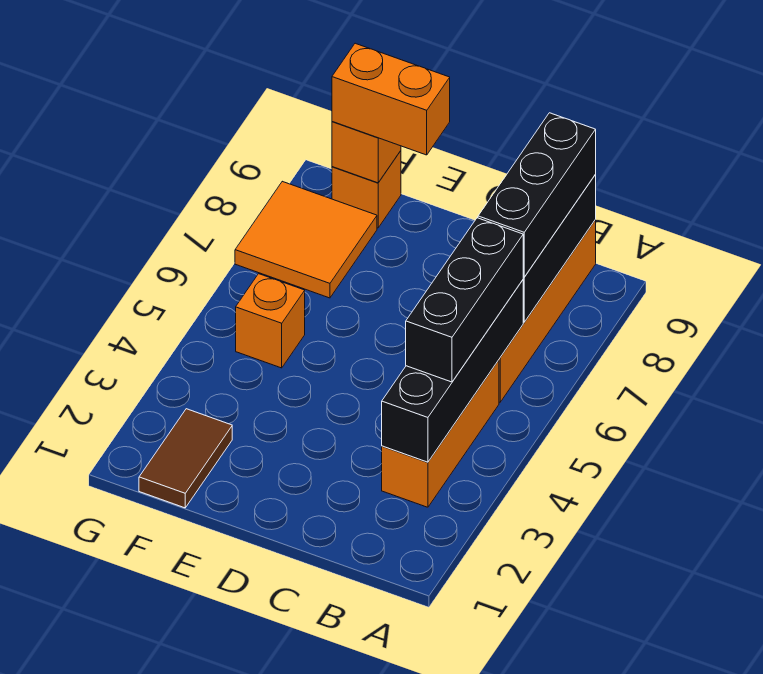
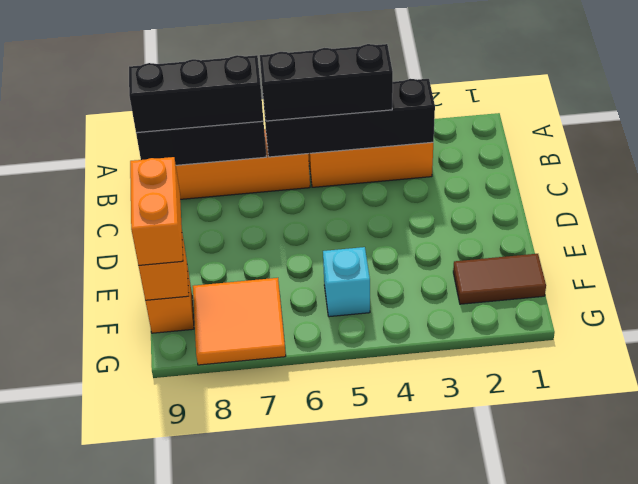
orange 1x1 brick [236,274,305,368] -> cyan 1x1 brick [323,247,370,317]

